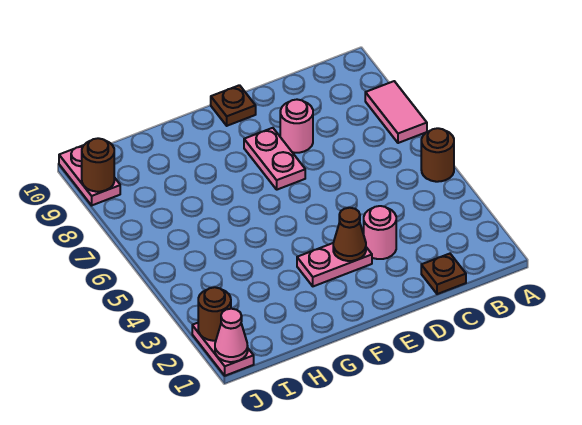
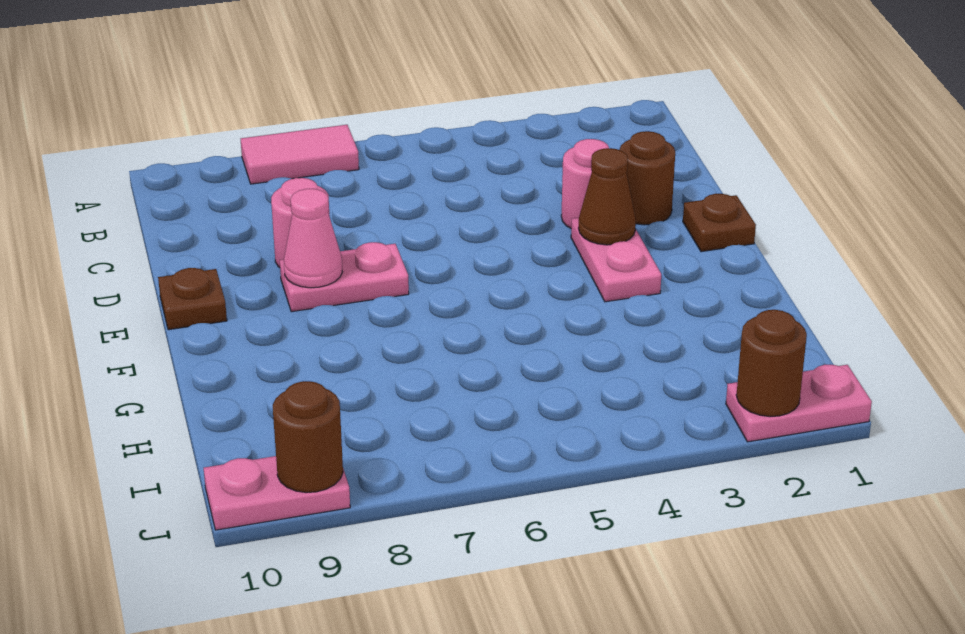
brown 1x1 round brick [421,128,454,182] -> brown 1x1 round brick moved to [620,131,675,225]
brown 1x1 plate [421,254,466,294] -> brown 1x1 plate moved to [683,194,756,252]
pink 1x1 cone [215,309,248,362] -> pink 1x1 cone moved to [284,189,342,288]

